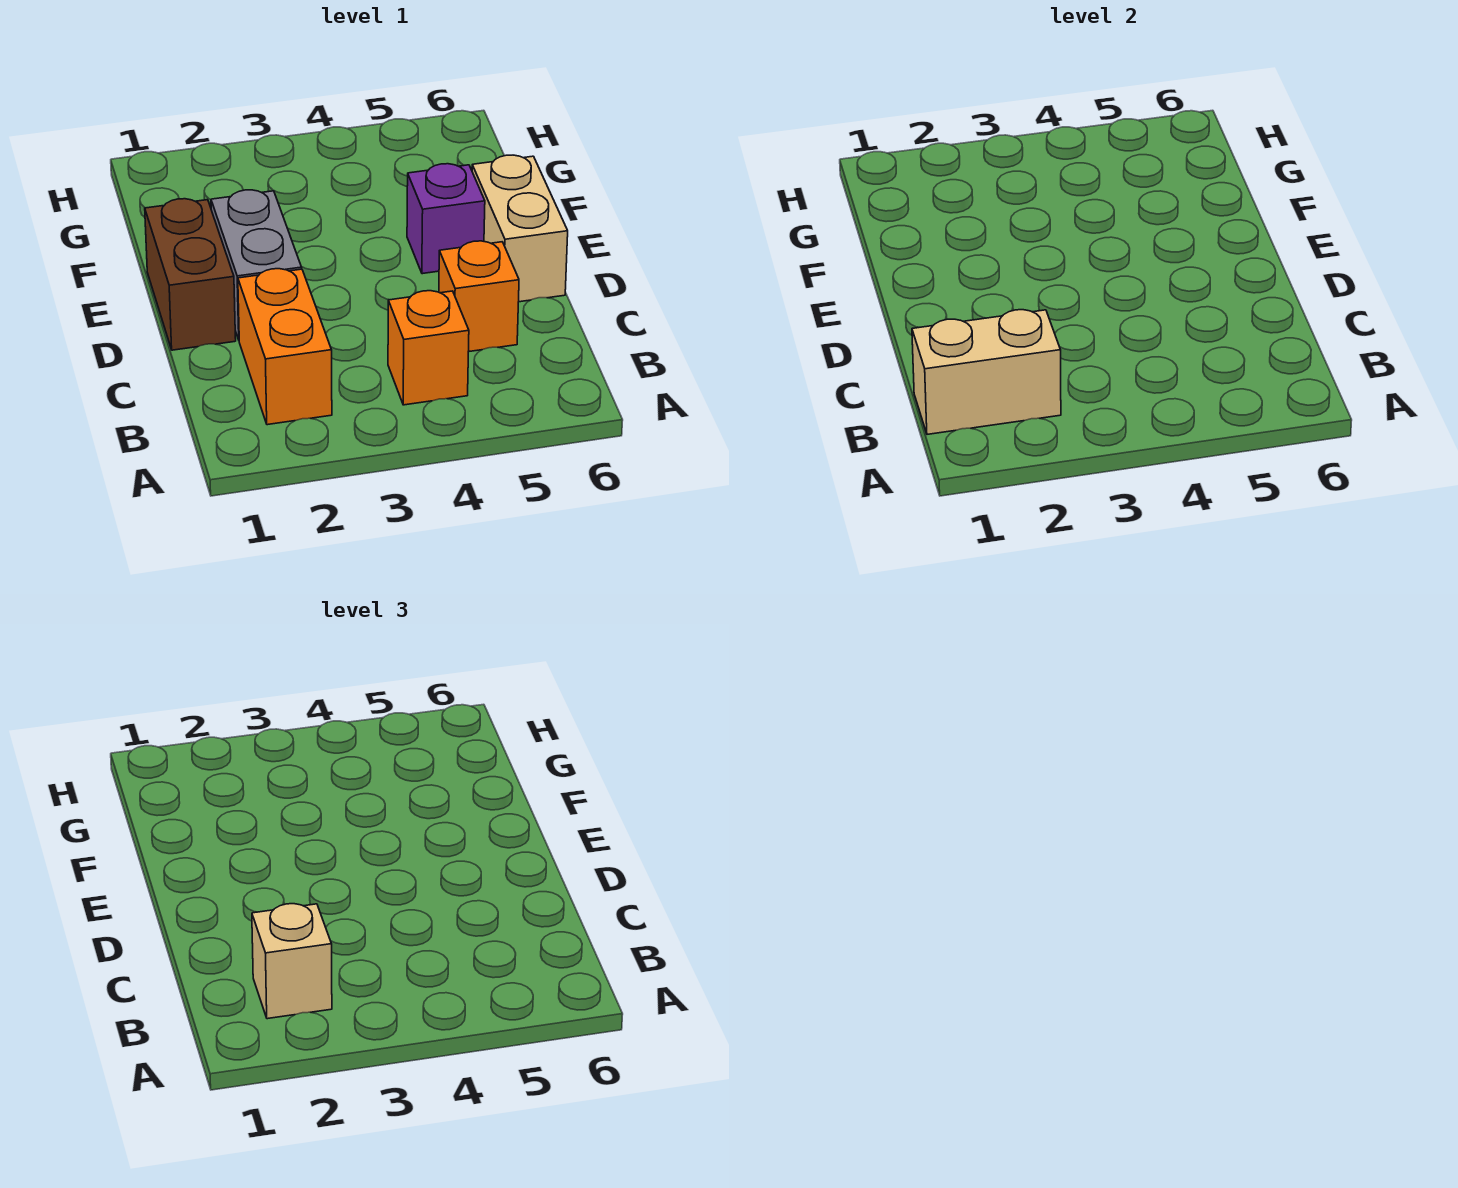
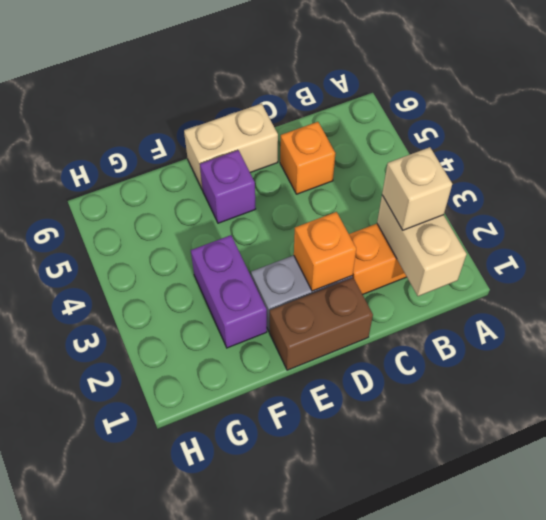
orange 1x1 brick [388,291,469,405] -> orange 1x1 brick moved to [294,212,356,291]
none -> purple 1x2 brick [191,235,267,348]

